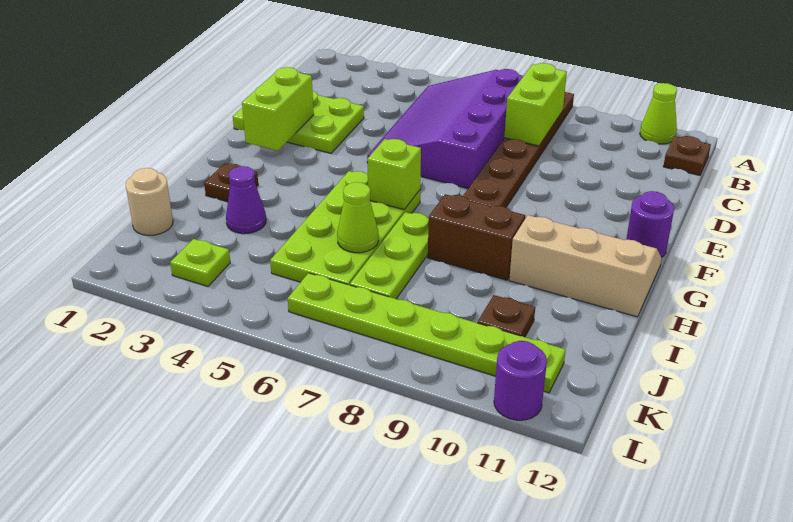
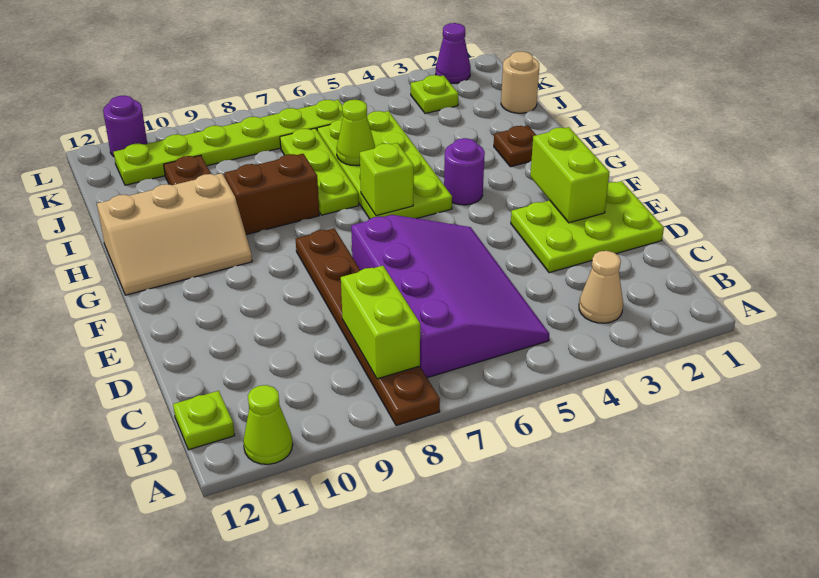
none -> tan 1x1 cone [579,251,623,323]
brown 1x1 plate [663,136,711,175] -> lime 1x1 plate [173,391,235,450]
purple 1x1 round brick [626,191,674,257] -> purple 1x1 round brick moved to [444,138,485,205]
purple 1x1 cone [226,166,266,234] -> purple 1x1 cone moved to [436,23,471,83]

